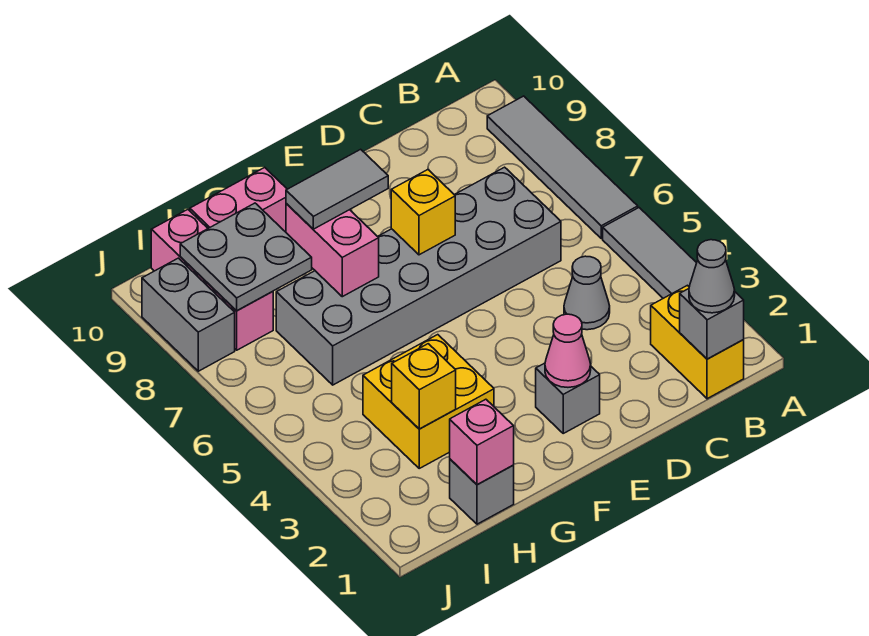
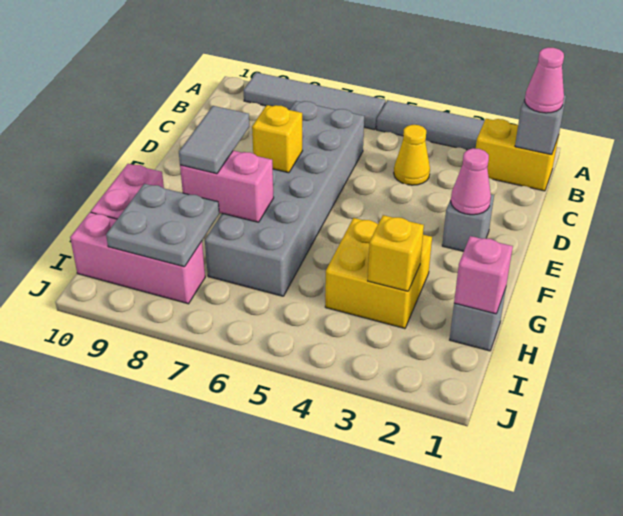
grey 1x1 cone [689,240,735,313] -> pink 1x1 cone [525,47,564,113]
grey 1x1 cone [564,256,610,330] -> yellow 1x1 cone [394,125,430,185]
grey 1x2 brick [142,258,235,371] -> none

